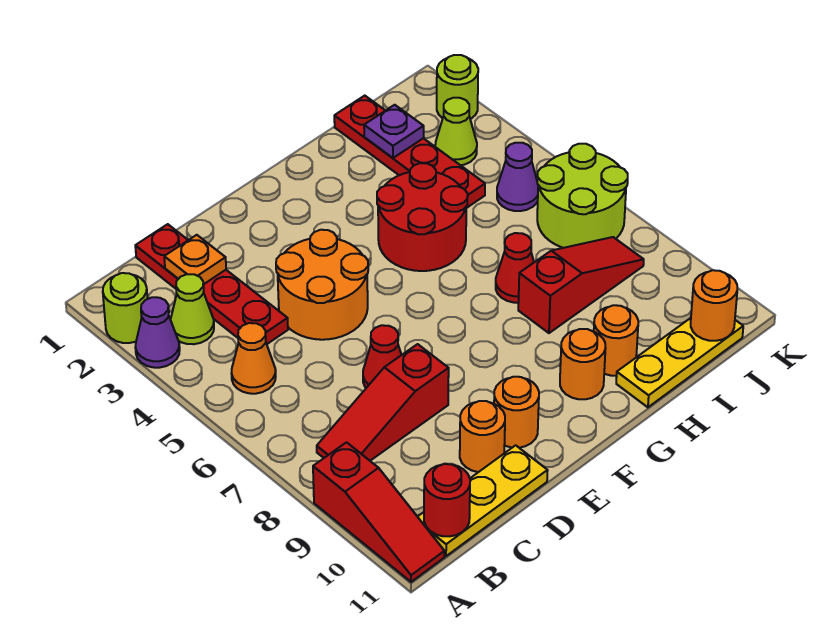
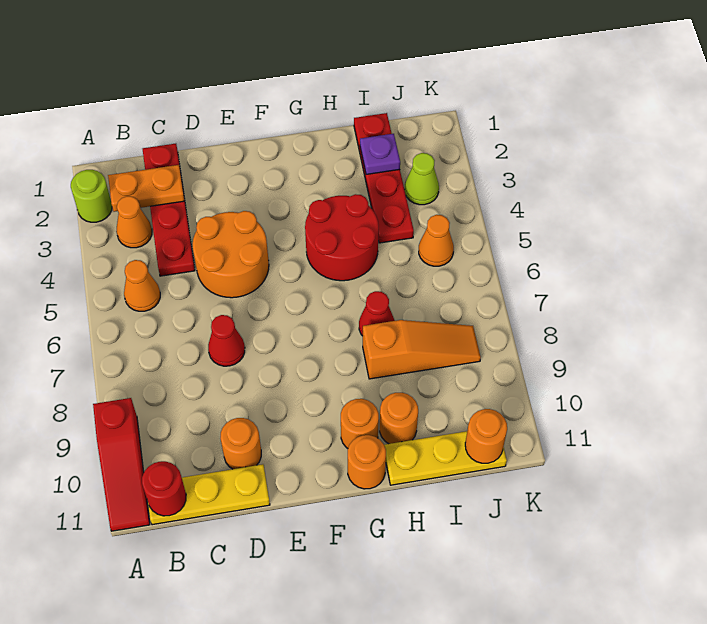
purple 1x1 cone [135,297,180,368] -> none
lime 1x1 cone [171,274,214,344] -> orange 1x1 cone [116,196,152,248]
red 1x3 slope [317,344,449,461] -> none
orange 1x1 plate [164,235,226,284] -> orange 1x2 plate [108,165,185,212]
orange 1x1 round brick [494,377,539,448] -> orange 1x1 round brick moved to [348,435,386,489]
red 1x3 slope [518,237,644,333] -> orange 1x3 slope [363,320,481,379]
purple 1x1 cone [497,143,538,211] -> orange 1x1 cone [419,215,454,266]
lime 2x2 round brick [537,144,628,248] -> none
lime 1x1 round brick [437,55,478,119] -> none

